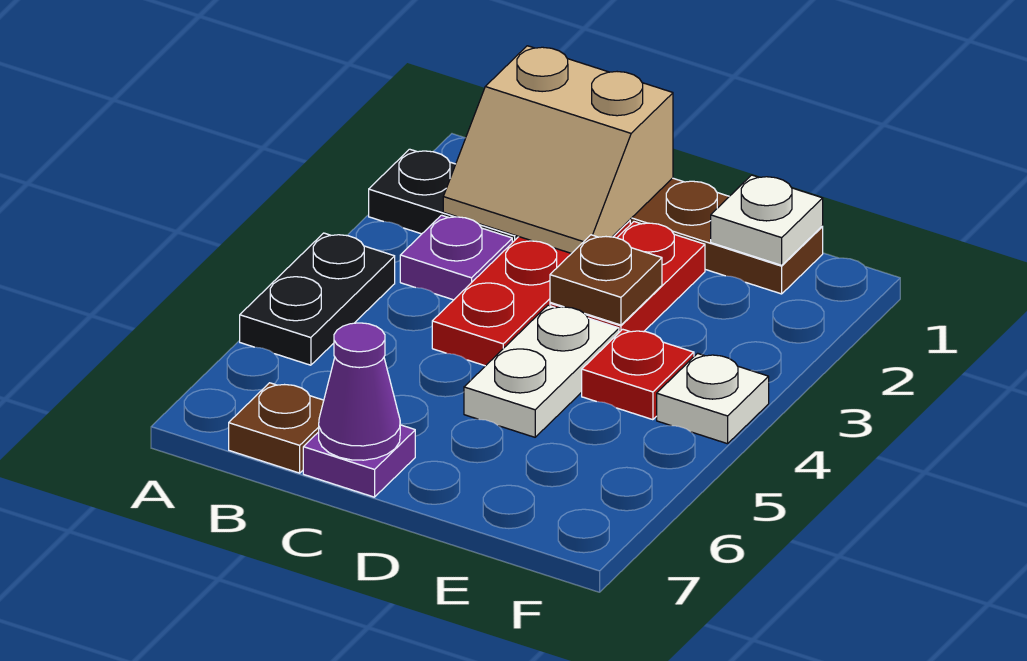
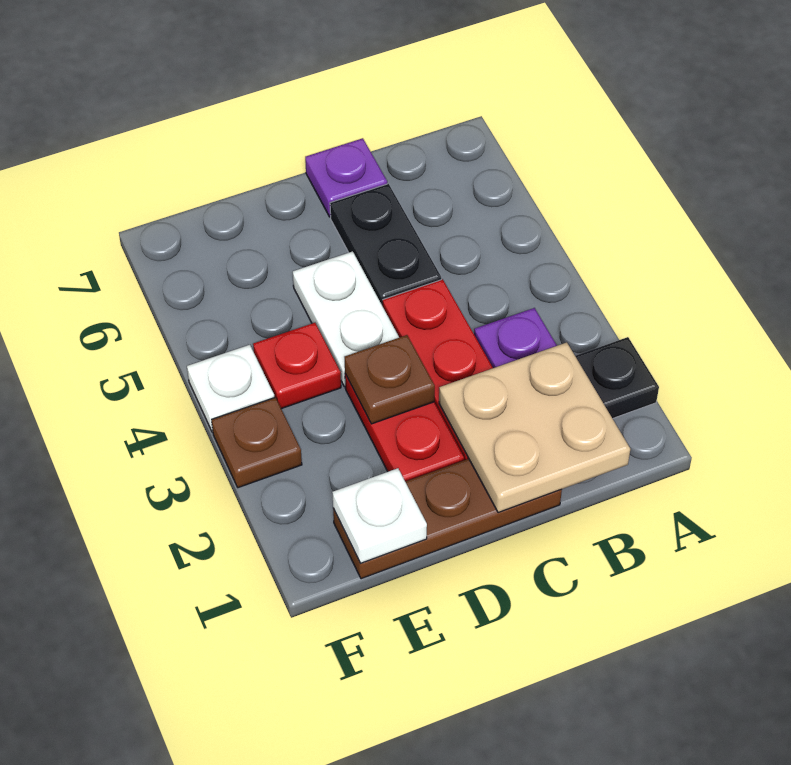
black 1x2 plate [240,233,395,365] -> black 1x2 plate moved to [330,184,441,306]
tan 2x2 slope [443,46,673,254] -> tan 2x2 plate [439,342,630,513]
brown 1x1 plate [229,383,324,473] -> brown 1x1 plate moved to [212,398,302,488]
purple 1x1 cone [319,323,400,460] -> none

